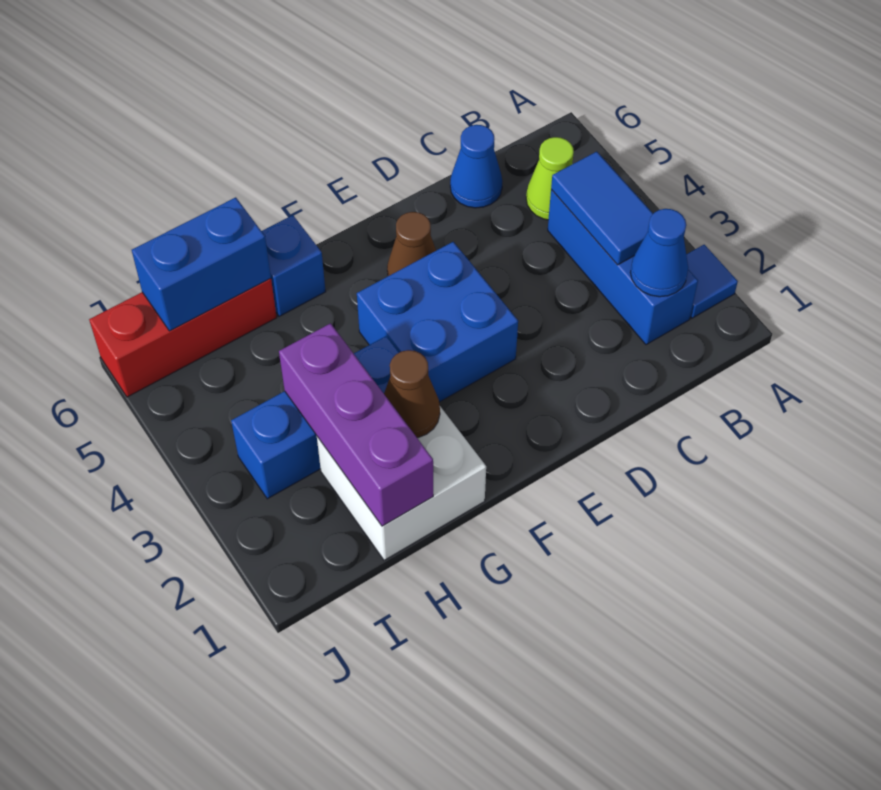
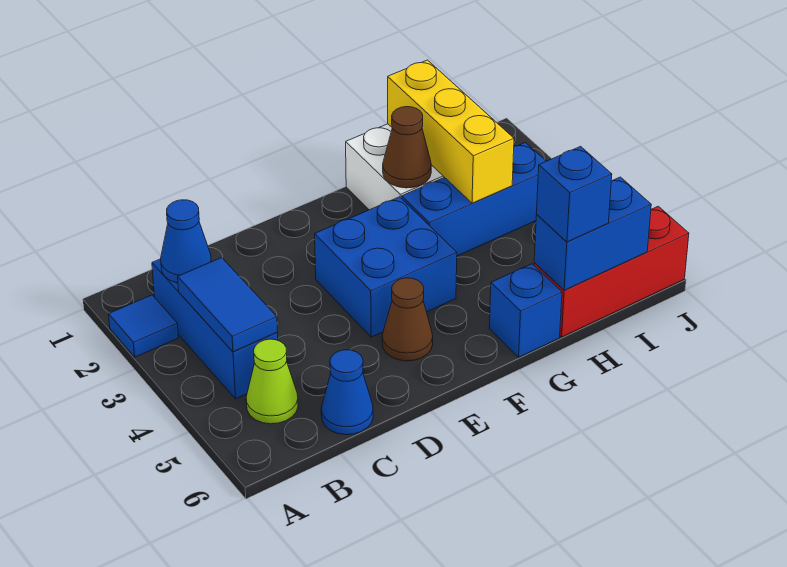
purple 1x3 brick [279,323,433,526] -> yellow 1x3 brick [388,60,514,203]
none -> blue 1x1 brick [537,146,612,242]

